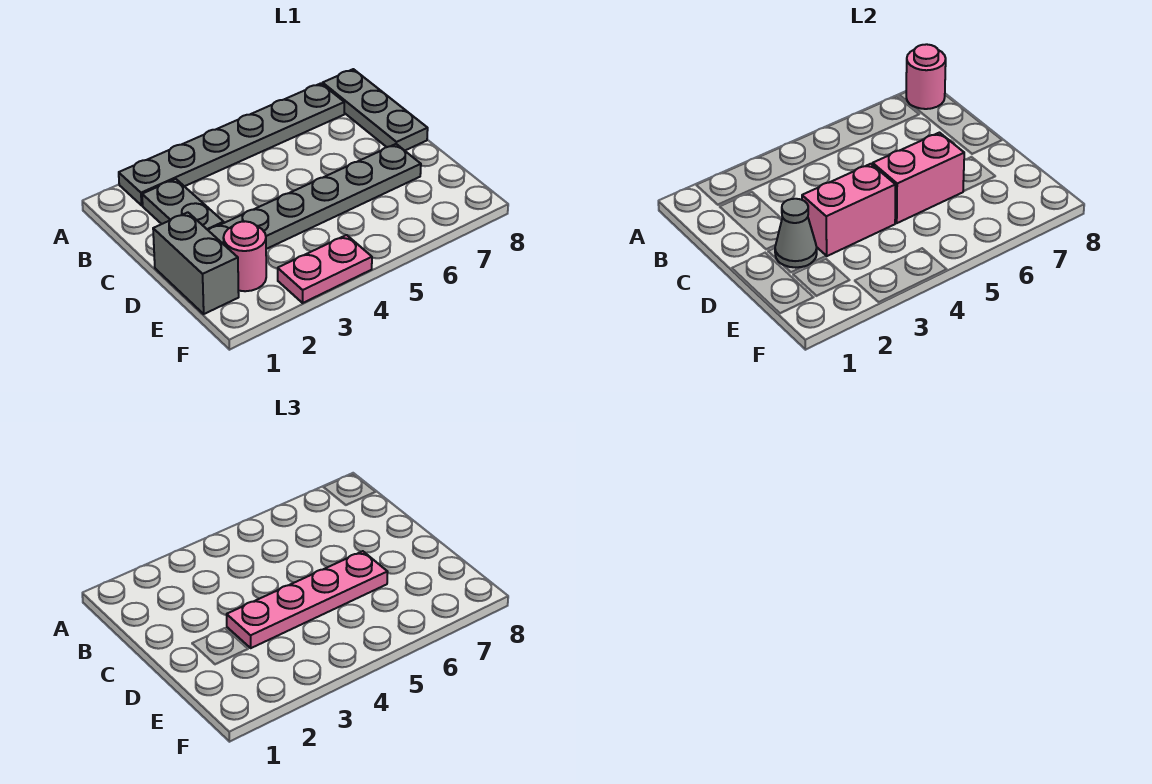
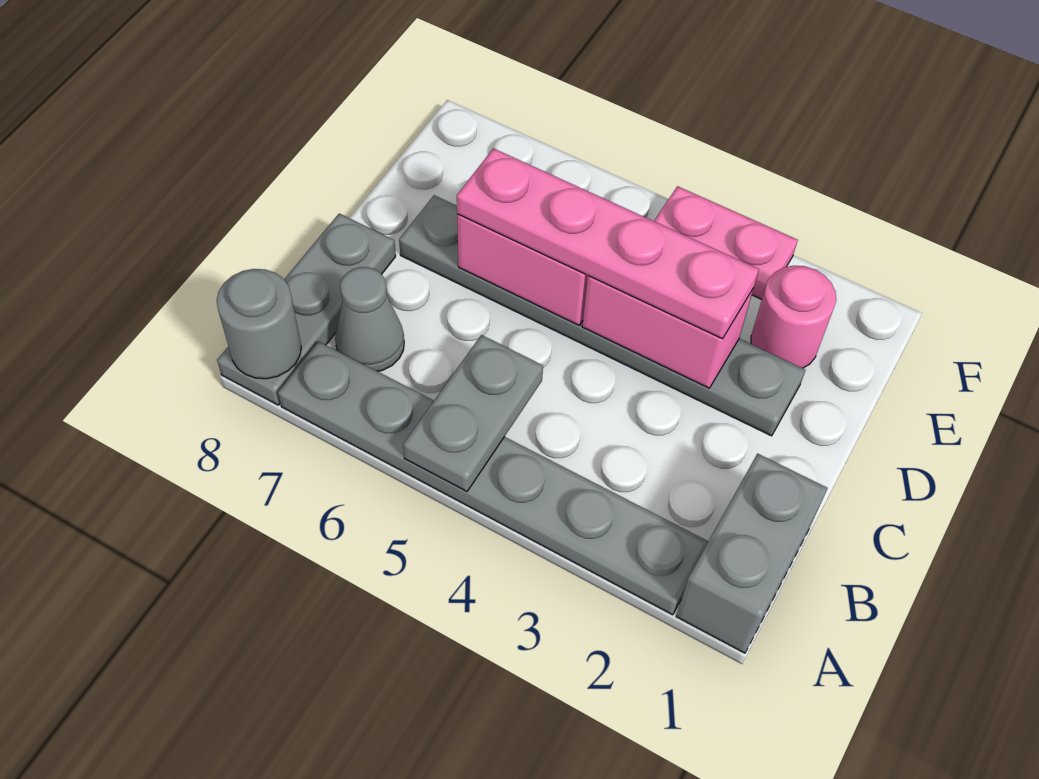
pink 1x1 round brick [906,44,946,109] -> grey 1x1 round brick [217,269,301,379]
grey 1x2 plate [142,179,224,230] -> grey 1x2 plate moved to [403,335,543,491]
grey 1x2 brick [153,212,239,314] -> grey 1x2 brick moved to [676,454,828,653]
grey 1x1 cone [775,199,817,268] -> grey 1x1 cone moved to [335,267,404,372]

